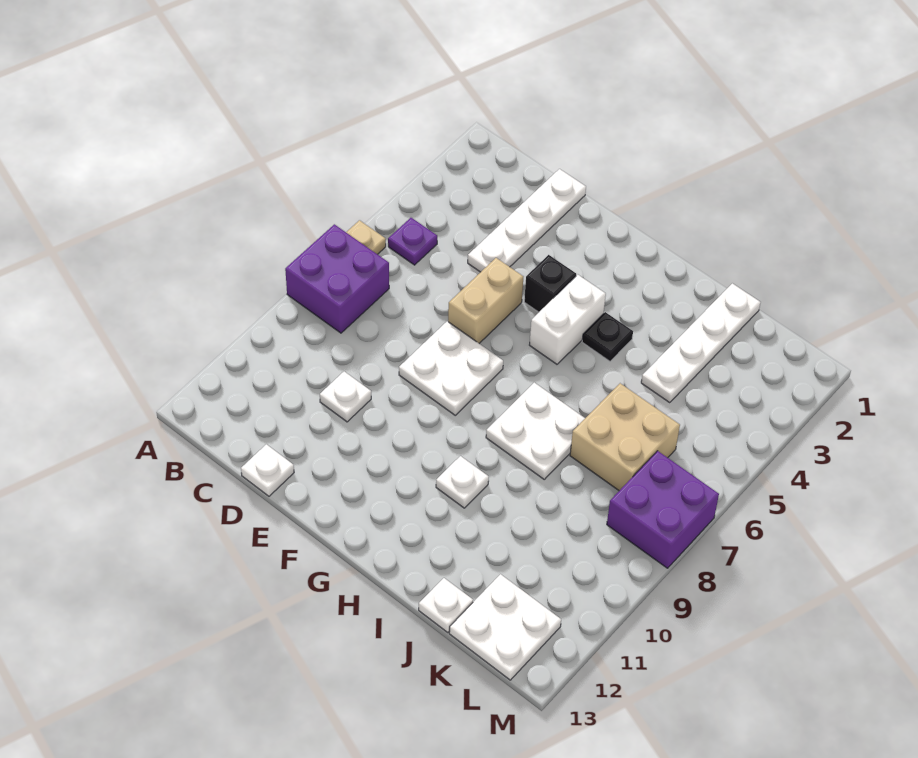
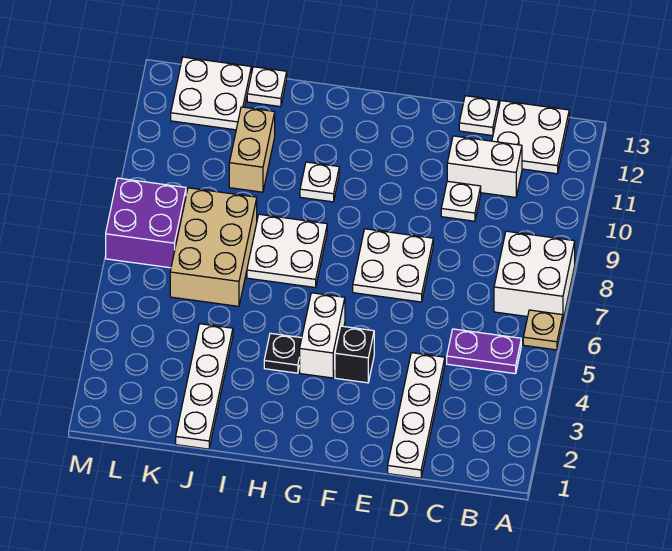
purple 2x2 brick [285,224,389,333] -> white 2x2 brick [494,231,575,319]
purple 1x1 plate [388,218,437,265] -> purple 1x2 plate [447,329,521,374]
none -> white 2x2 plate [492,101,569,174]
none -> white 1x2 brick [447,136,522,197]
tan 1x2 brick [448,258,523,343] -> tan 1x2 brick moved to [229,107,275,192]
tan 2x2 brick [570,383,680,491] -> tan 2x3 brick [170,188,257,306]

